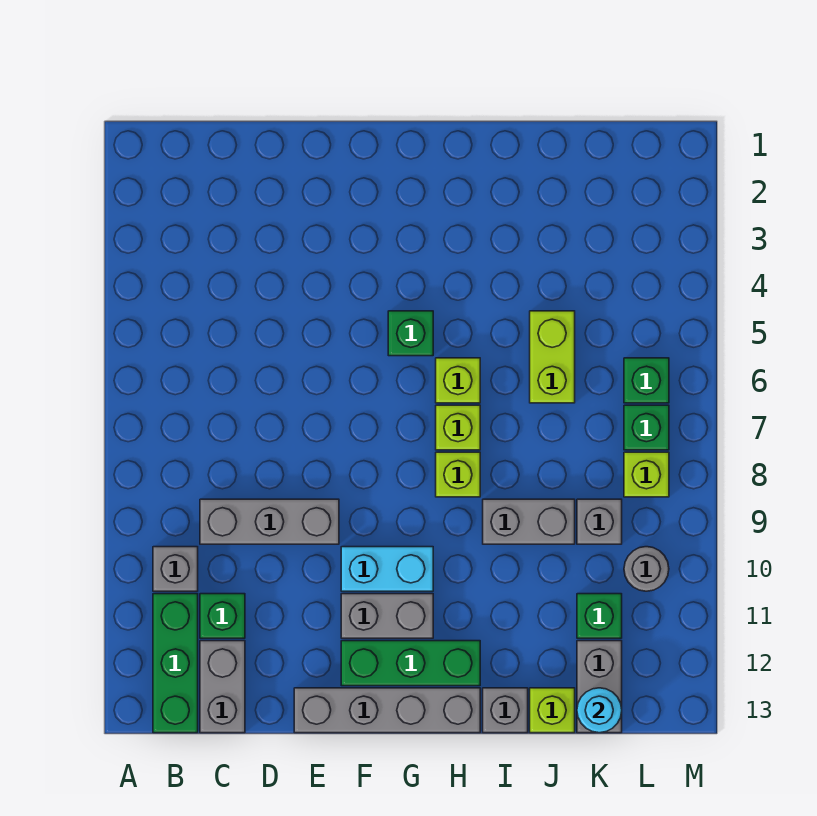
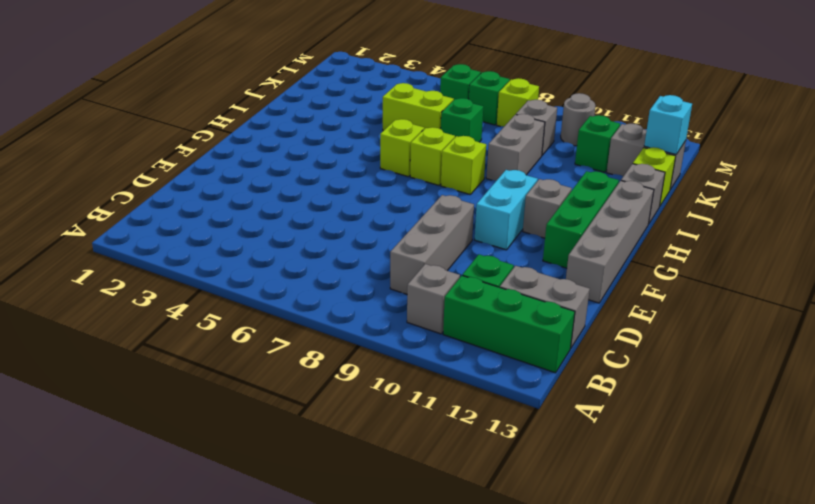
grey 1x2 brick [341,594,433,638] -> grey 1x1 brick [523,179,572,238]
green 1x1 brick [388,311,433,356] -> green 1x1 brick moved to [441,98,483,142]
cyan 1x1 round brick [577,688,622,733] -> cyan 1x1 brick [644,95,692,154]

